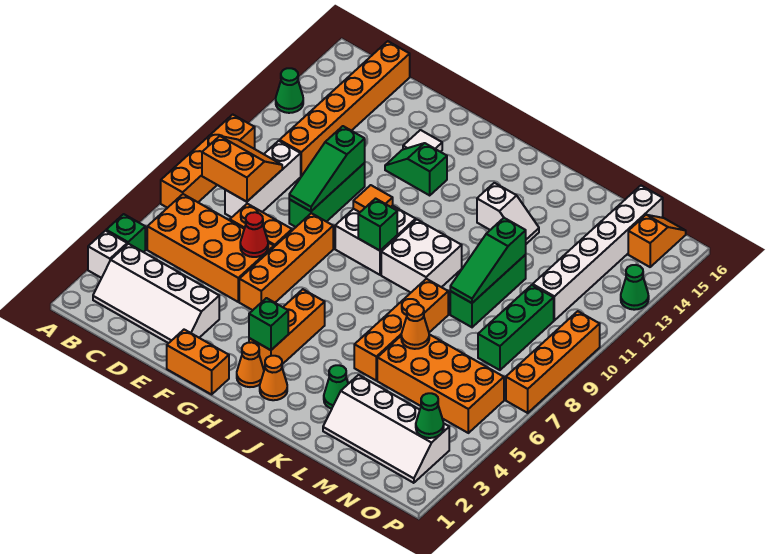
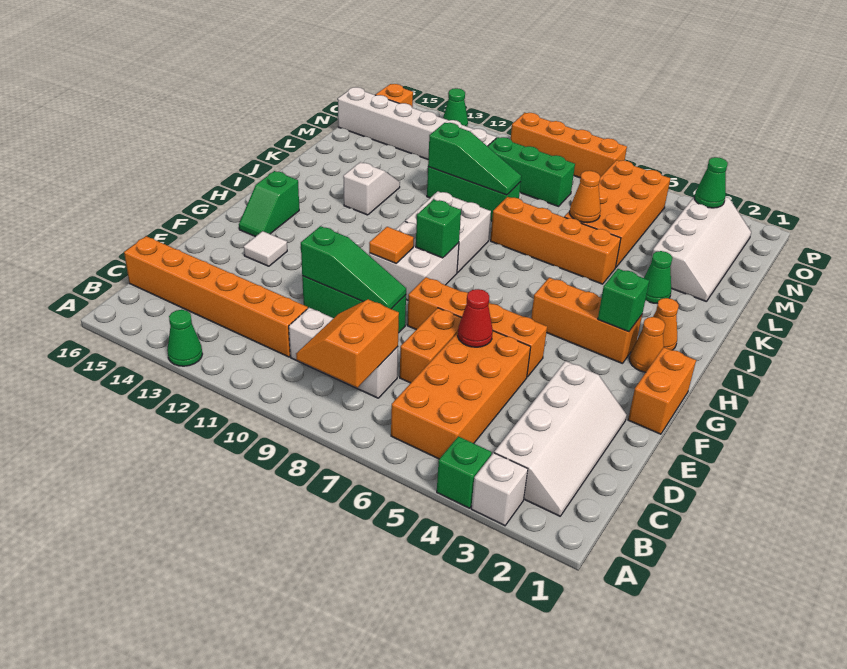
orange 1x4 brick [161,115,255,208] -> none
green 1x2 slope [385,143,447,195] -> green 1x2 slope moved to [239,171,299,237]

